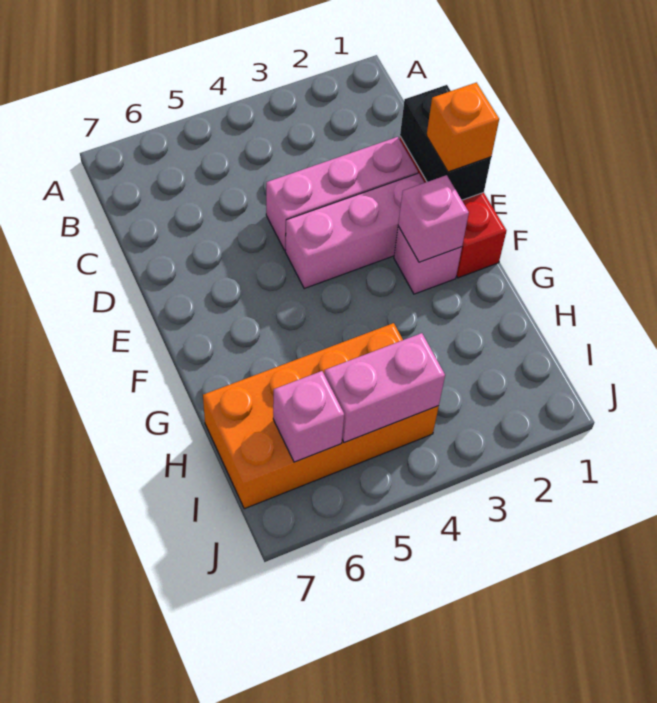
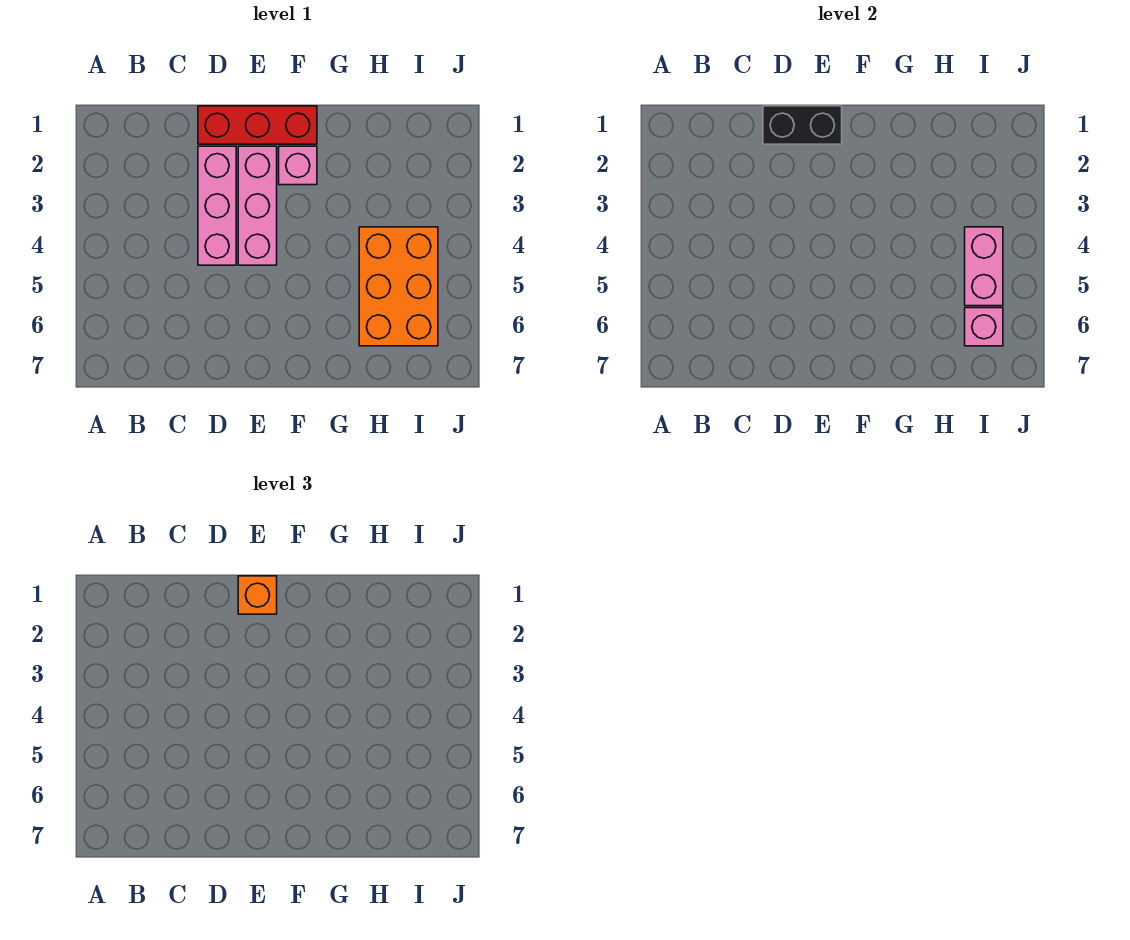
pink 1x1 brick [398,175,469,262] -> none
orange 2x4 brick [203,323,439,509] -> orange 2x3 brick [359,227,438,346]

